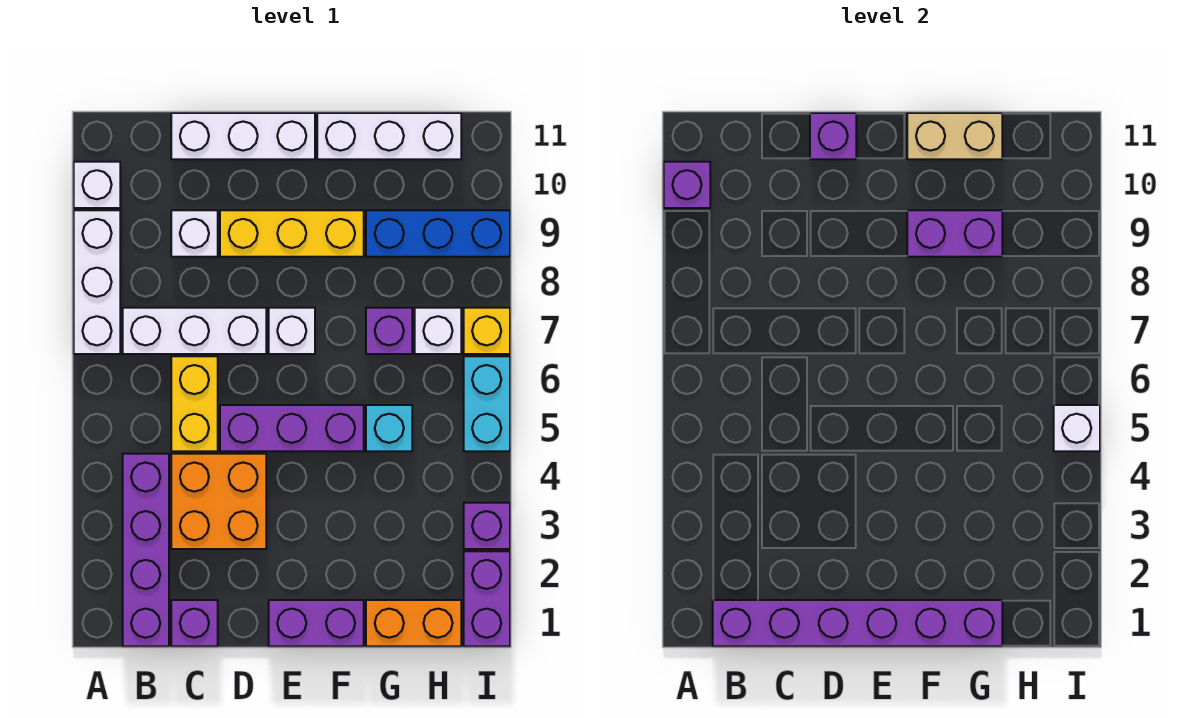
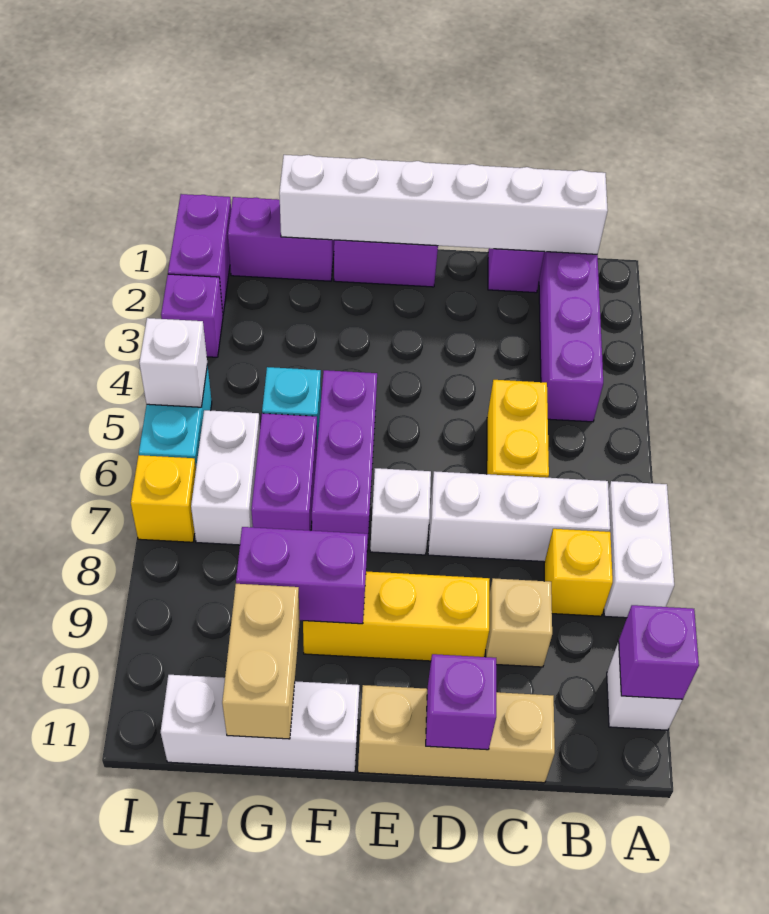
white 1x3 brick [74,210,120,354] -> white 1x2 brick [604,481,674,618]
purple 1x6 brick [713,600,1002,646] -> white 1x6 brick [279,155,608,254]
none -> yellow 1x1 brick [544,529,613,616]
orange 2x2 brick [171,454,266,549] -> none
white 1x1 brick [171,210,218,257] -> tan 1x1 brick [486,578,552,667]
white 1x3 brick [171,113,315,159] -> tan 1x3 brick [358,685,555,783]
purple 1x3 brick [220,405,364,451] -> purple 1x3 brick turned to [312,370,377,551]
tan 1x2 brick [907,113,1002,159] -> tan 1x2 brick turned to [222,584,300,739]
orange 1x2 brick [366,600,461,646] -> purple 1x2 brick [228,197,334,281]
purple 1x1 brick [366,308,412,354] -> purple 1x2 brick [251,413,317,531]
blue 1x3 brick [366,210,510,257] -> none
white 1x1 brick [415,308,461,354] -> white 1x2 brick [191,410,260,545]

